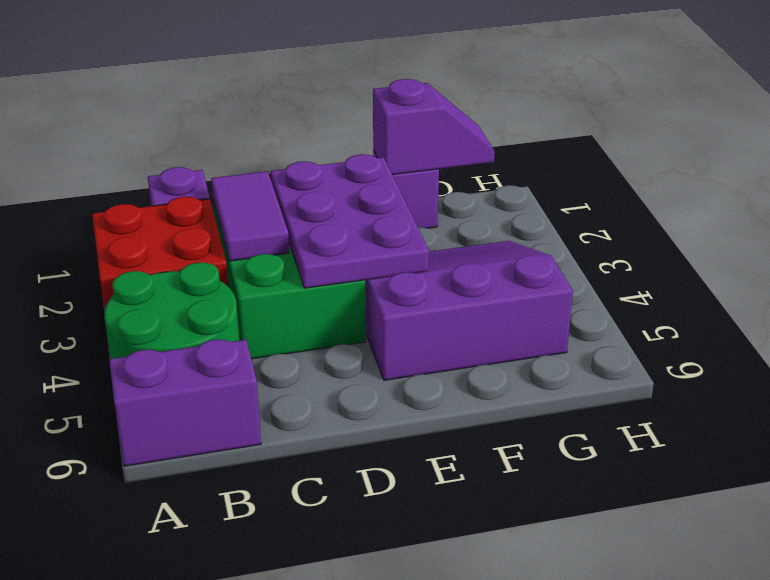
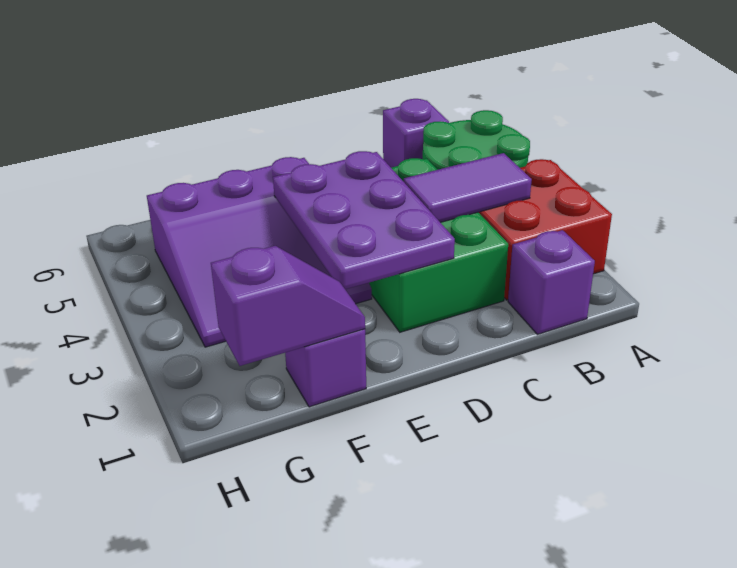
purple 1x2 brick [109,339,261,466] -> purple 1x1 brick [383,99,449,168]
purple 1x2 tile [211,171,289,261] -> purple 1x2 tile turned to [404,153,532,222]
purple 1x2 slope [373,79,495,175] -> purple 1x2 slope turned to [211,246,365,366]

